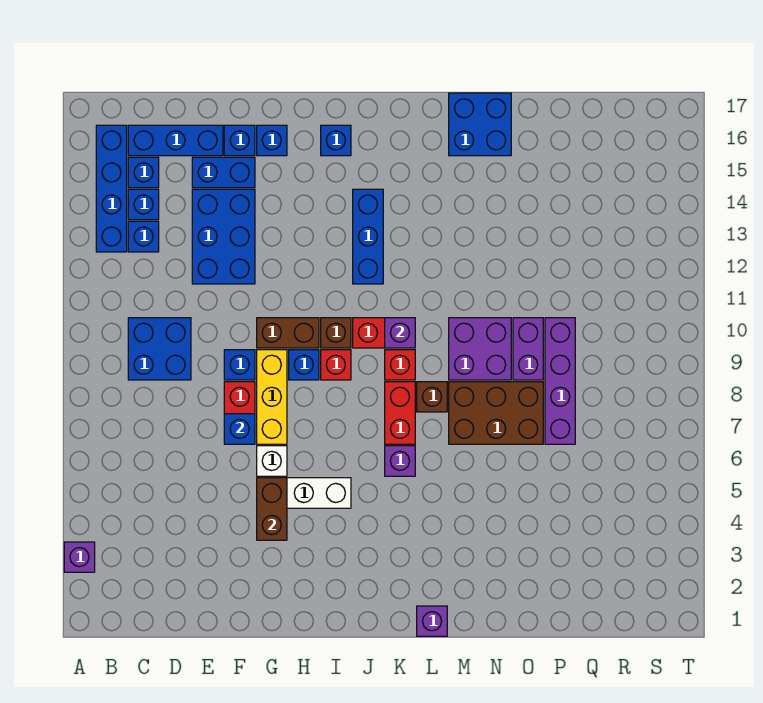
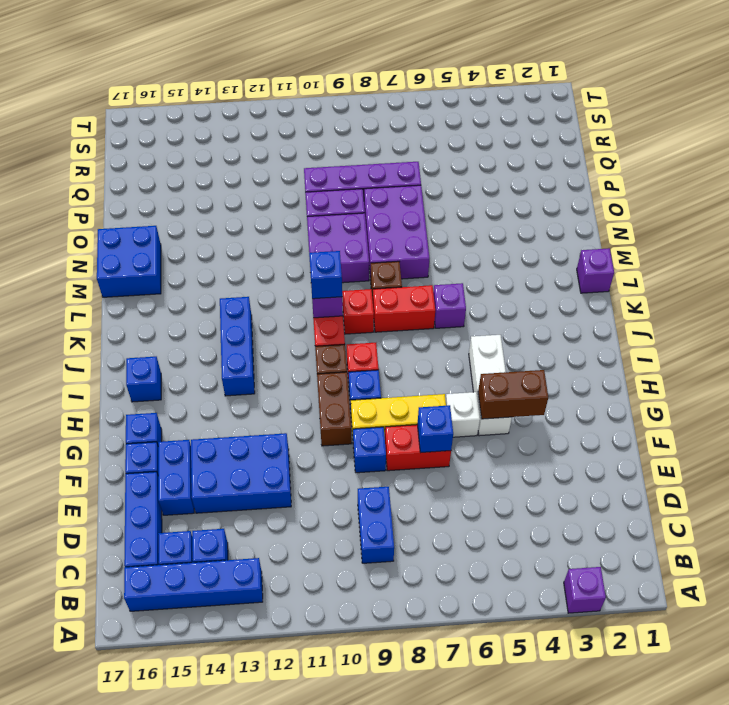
blue 2x2 brick [128,318,191,380] -> blue 1x2 brick [358,487,394,563]
blue 1x1 brick [128,221,159,252] -> blue 1x1 brick moved to [309,251,342,299]
blue 1x3 brick [353,189,383,284] -> blue 1x3 brick turned to [220,297,255,396]
brown 2x3 brick [449,382,543,444] -> purple 2x3 brick [364,185,429,281]

